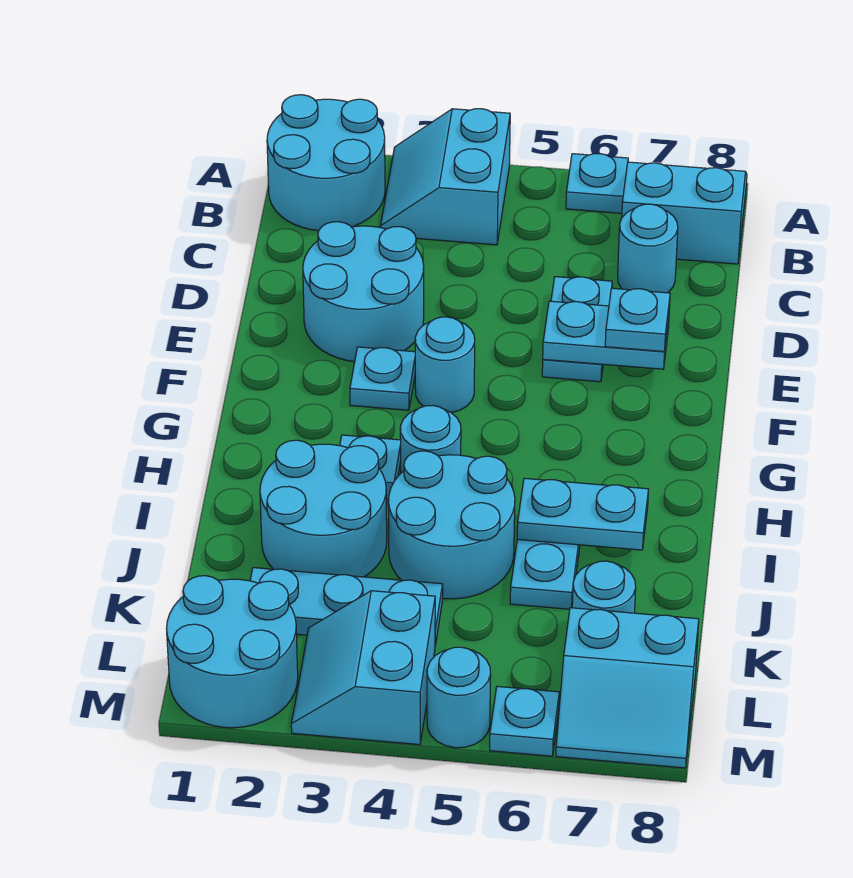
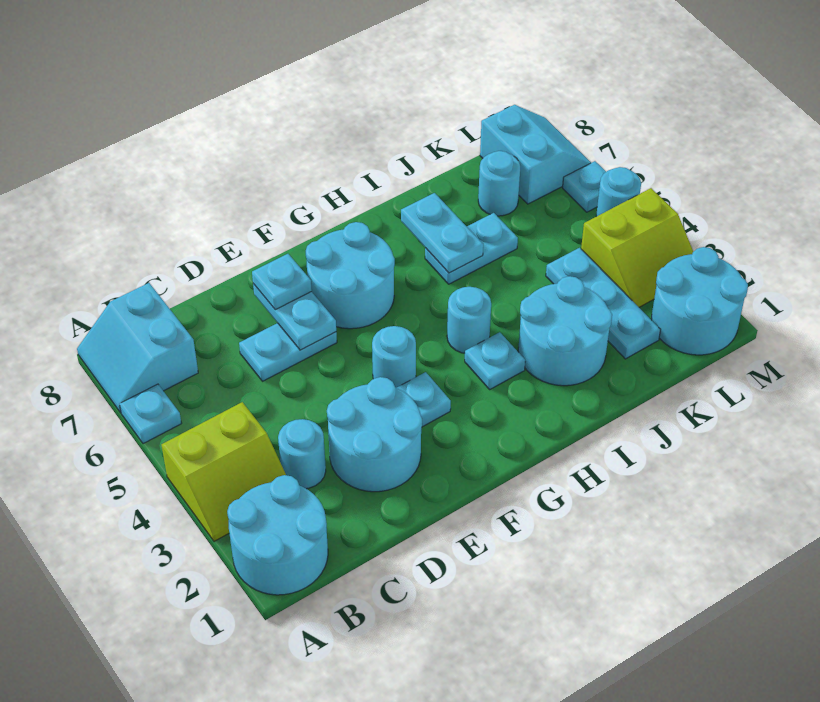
cyan 2x2 slope [380,109,510,245] -> lime 2x2 slope [161,402,286,541]
cyan 1x1 round brick [618,204,678,293] -> cyan 1x1 round brick moved to [278,419,326,489]
cyan 2x2 round brick [388,451,515,599] -> cyan 2x2 round brick moved to [306,222,395,329]
cyan 2x2 slope [291,591,435,745] -> lime 2x2 slope [581,188,693,307]

